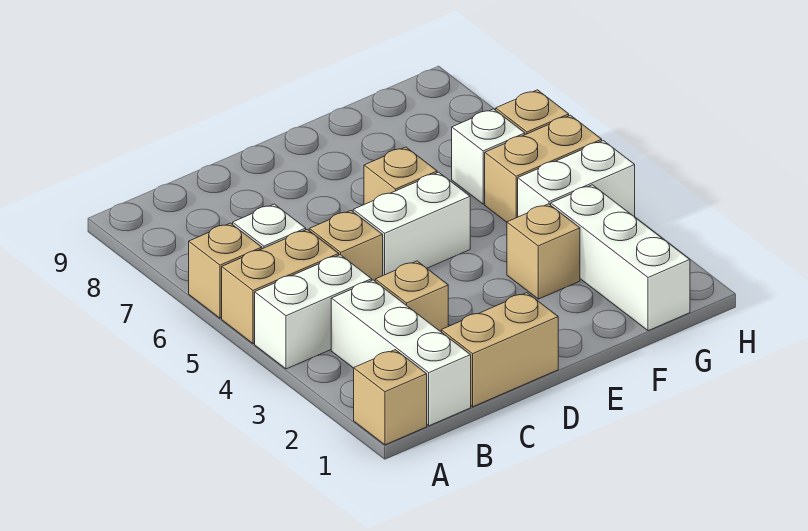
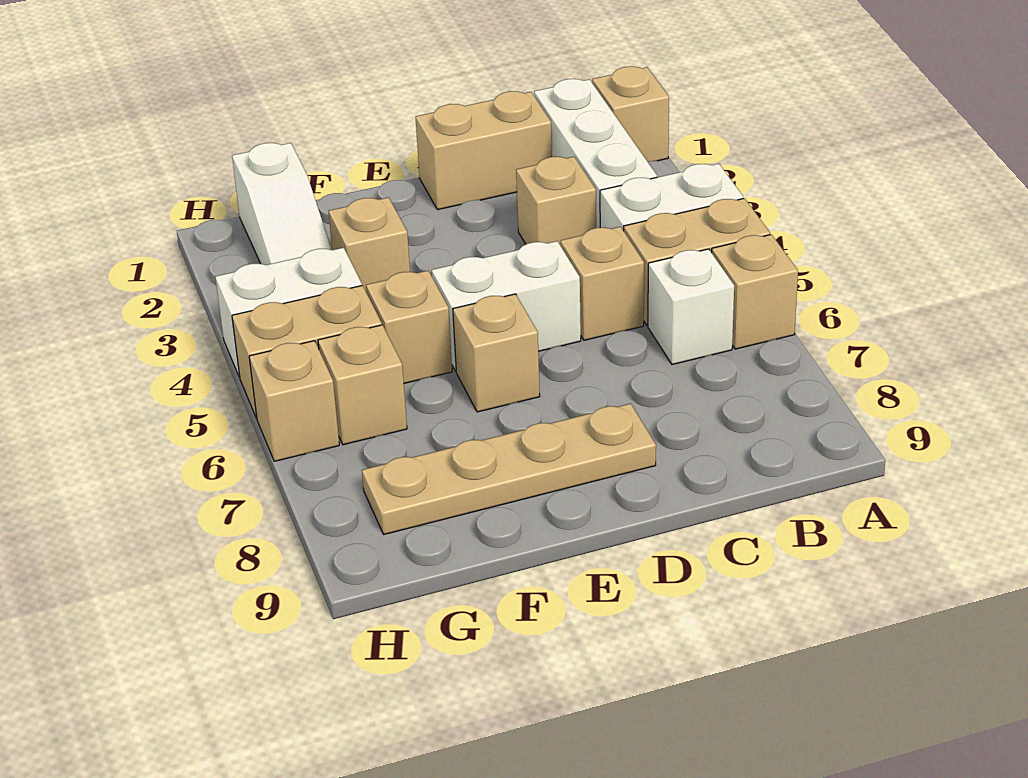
none -> tan 1x4 plate [362,404,656,534]
none -> tan 1x1 brick [366,271,452,383]
white 1x3 brick [551,185,690,331] -> white 1x3 slope [232,143,332,265]
white 1x1 brick [452,109,525,204] -> tan 1x1 brick [318,325,407,445]

